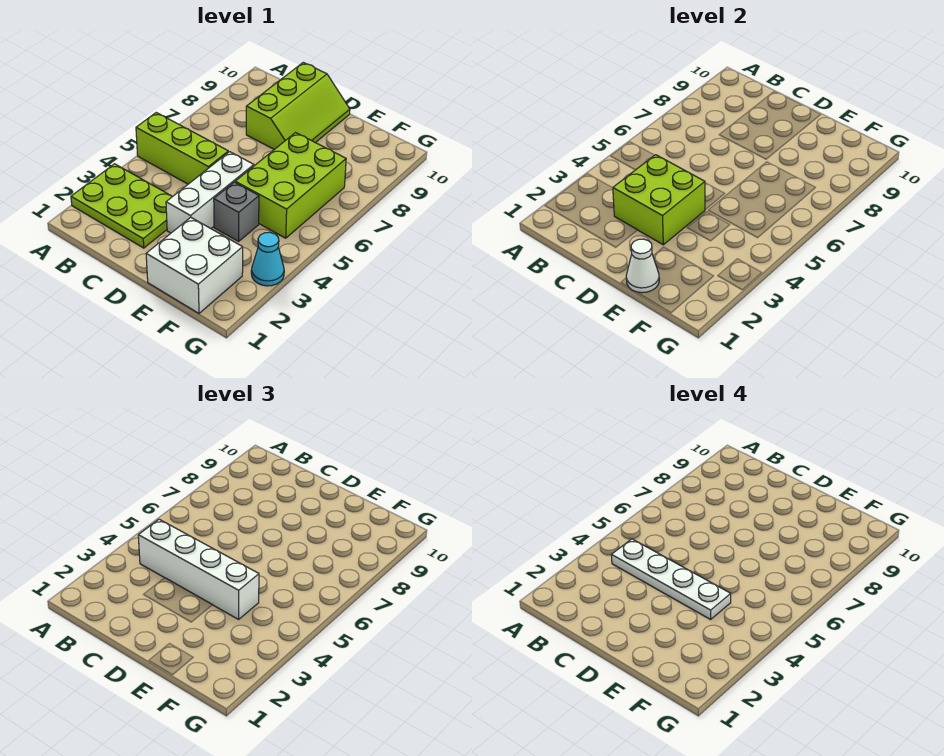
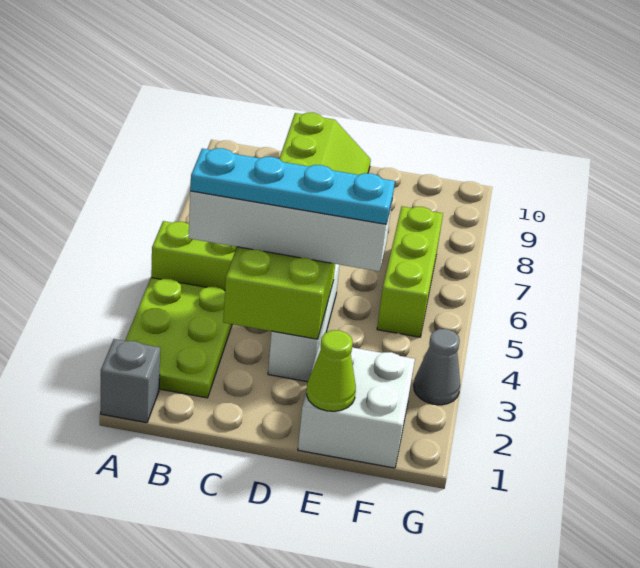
lime 2x3 plate [71,164,173,248] -> lime 2x3 plate turned to [125,278,232,398]
white 1x4 plate [611,539,731,619] -> cyan 1x4 plate [190,148,395,224]
white 1x1 cone [626,239,659,293] -> lime 1x1 cone [307,330,356,411]
grey 1x1 brick [214,182,259,241] -> grey 1x1 brick moved to [101,339,160,423]
lime 2x3 brick [235,133,346,238] -> lime 1x3 brick [377,206,443,337]
cyan 1x1 cone [251,232,284,286] -> grey 1x1 cone [414,329,460,405]

